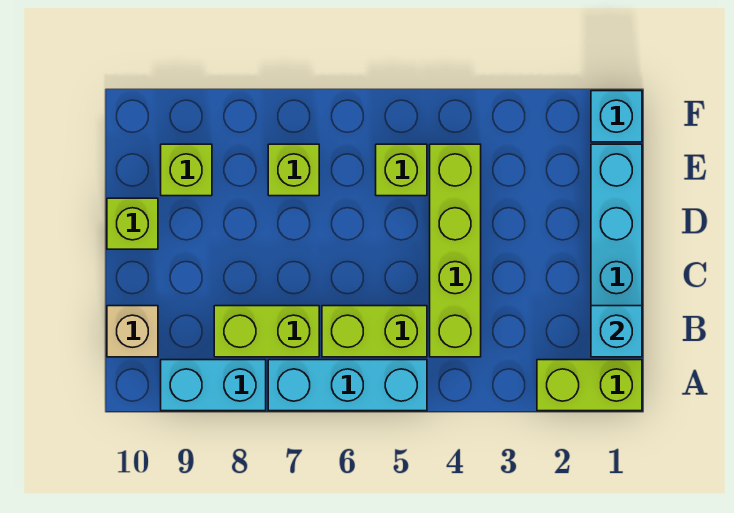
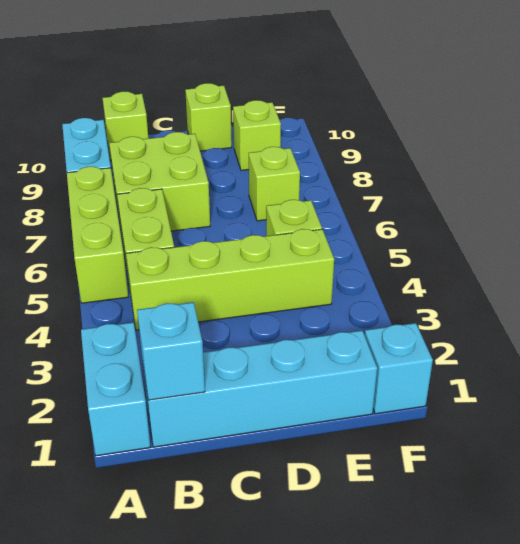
lime 1x2 brick [537,360,642,411] -> cyan 1x2 brick [81,322,150,456]
cyan 1x3 brick [268,360,427,411] -> lime 1x3 brick [67,167,128,303]
lime 1x2 brick [214,306,319,357] -> lime 2x2 brick [109,132,210,231]
tan 1x1 brick [107,306,158,357] -> lime 1x1 brick [103,92,148,161]

